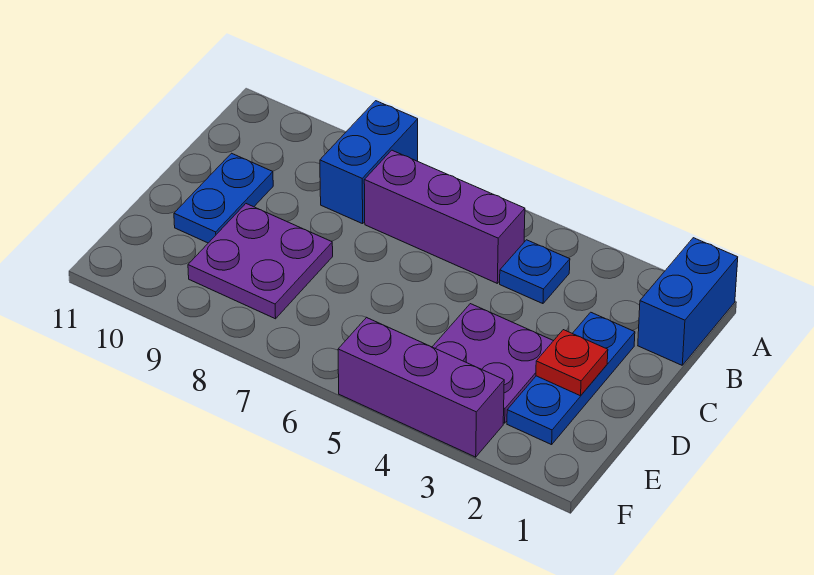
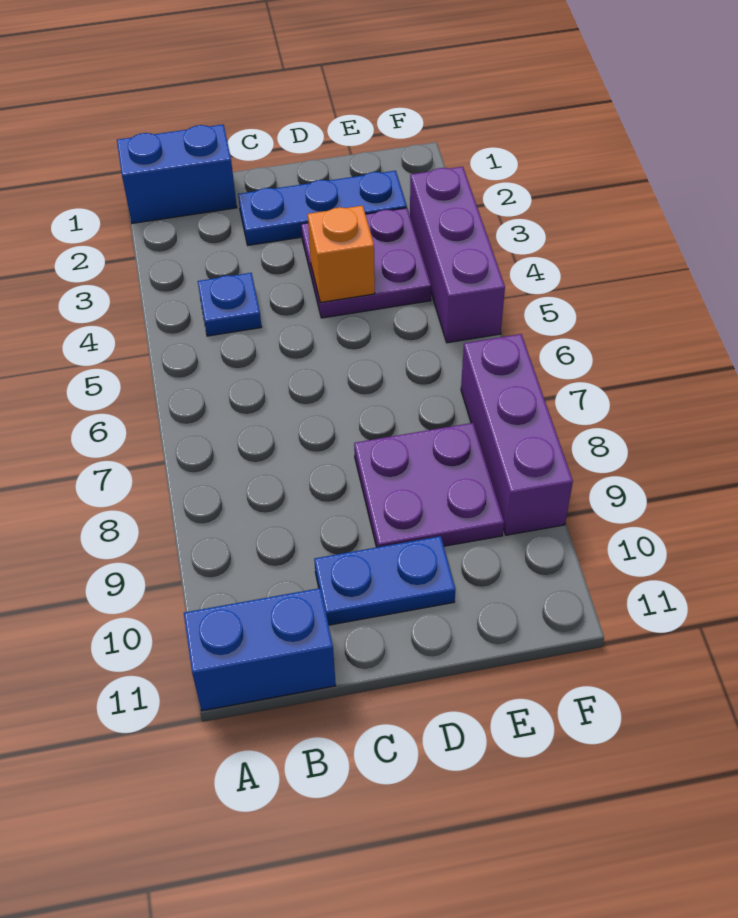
blue 1x2 brick [320,101,418,224] -> blue 1x2 brick moved to [184,588,336,711]
purple 1x3 brick [364,150,525,283] -> purple 1x3 brick moved to [461,334,573,535]
red 1x1 plate [536,330,608,396] -> none
none -> orange 1x1 brick [308,206,375,303]

